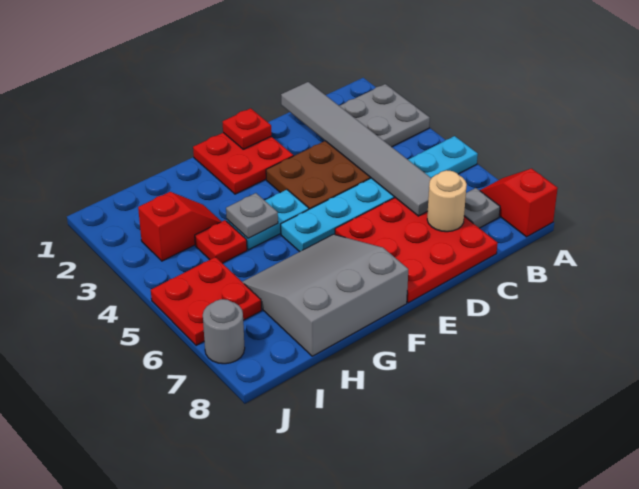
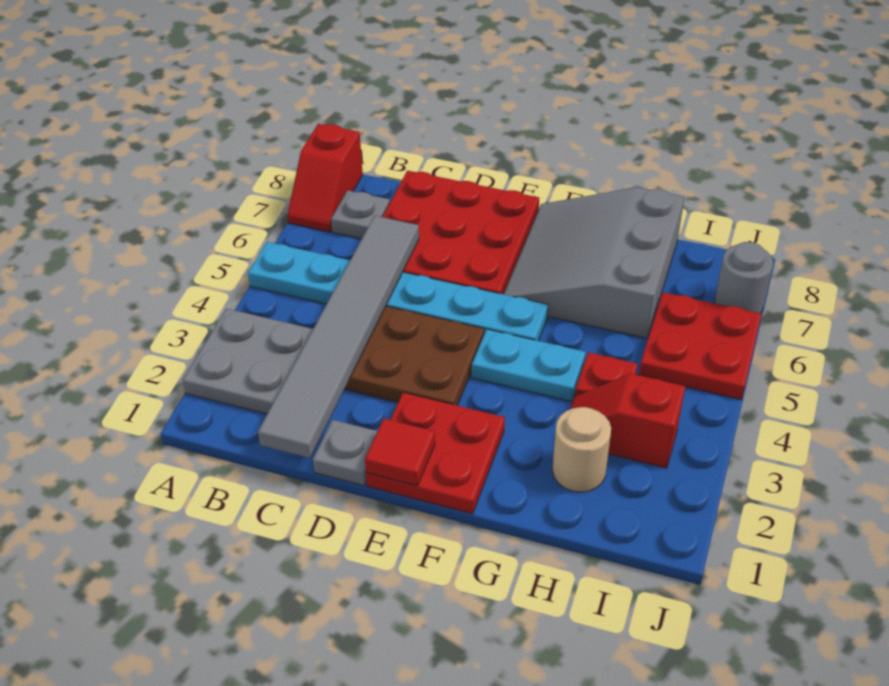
tan 1x1 round brick [427,170,467,232] -> tan 1x1 round brick moved to [552,407,611,492]
red 1x1 plate [223,108,271,149] -> red 1x1 tile [365,419,435,486]
grey 3x3 slope [242,234,408,356] -> grey 3x3 slope turned to [504,187,685,339]
grey 1x1 plate [226,193,278,238] -> grey 1x1 plate moved to [313,420,377,486]

